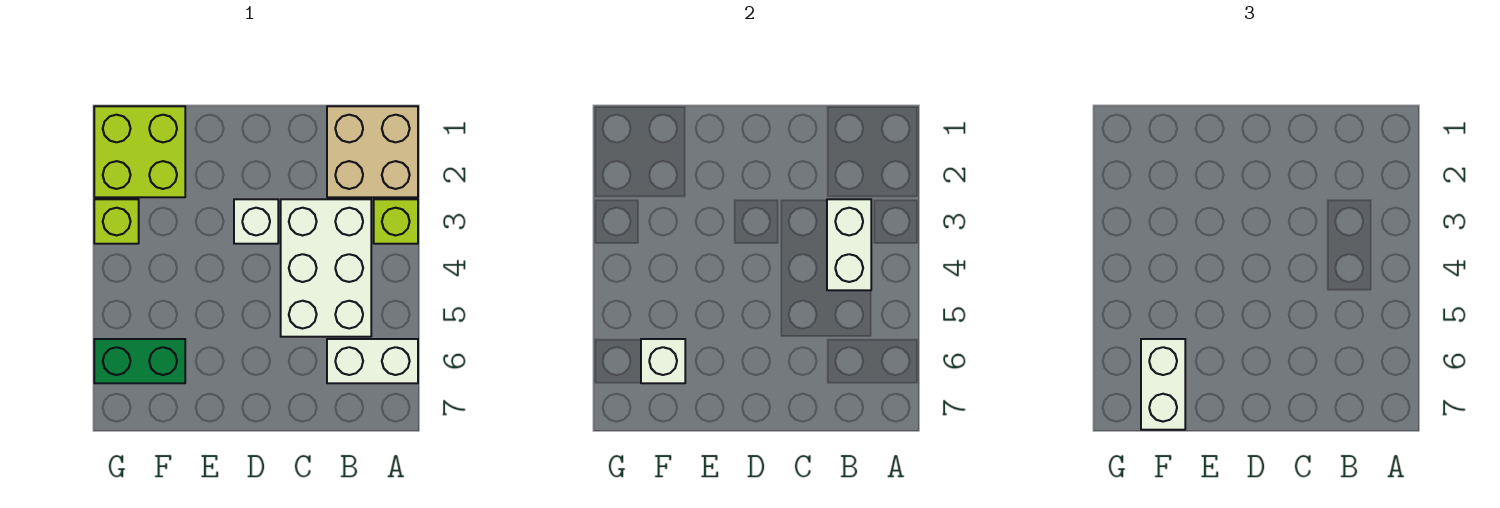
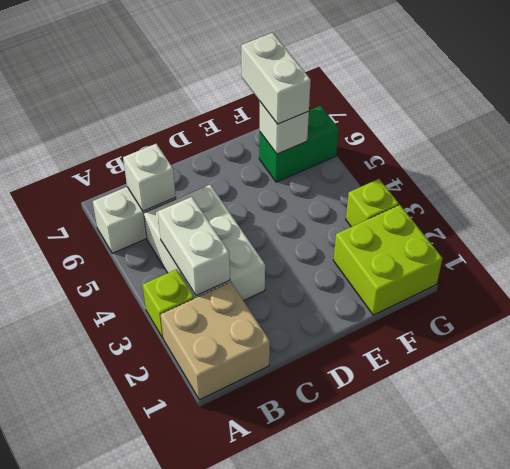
white 1x1 brick [234,199,278,244] -> white 1x1 brick moved to [123,144,176,211]

